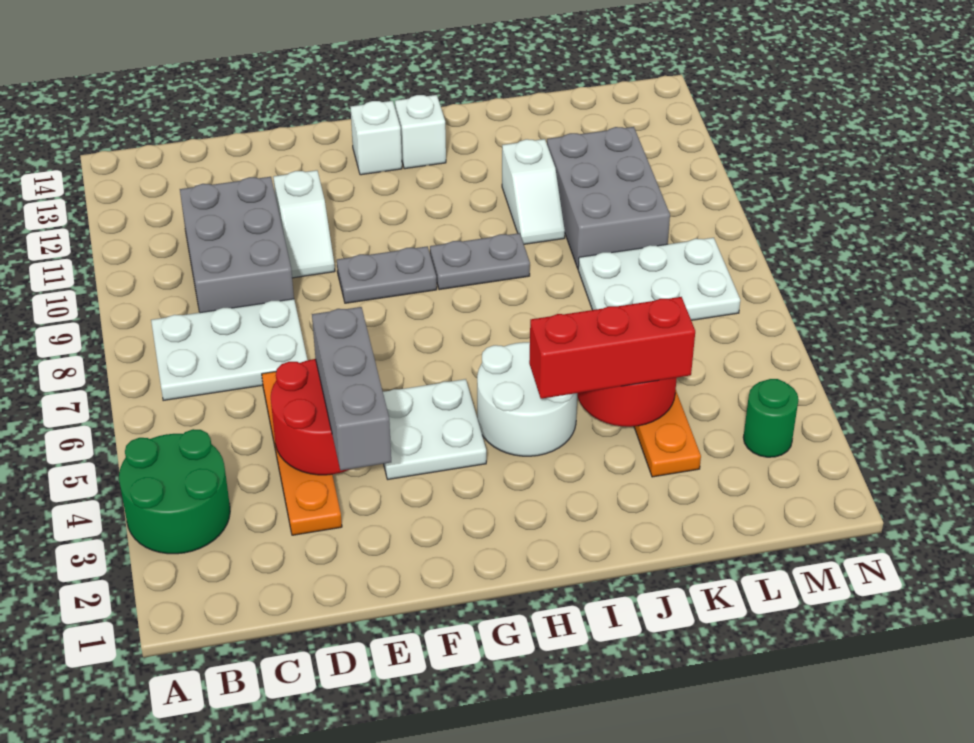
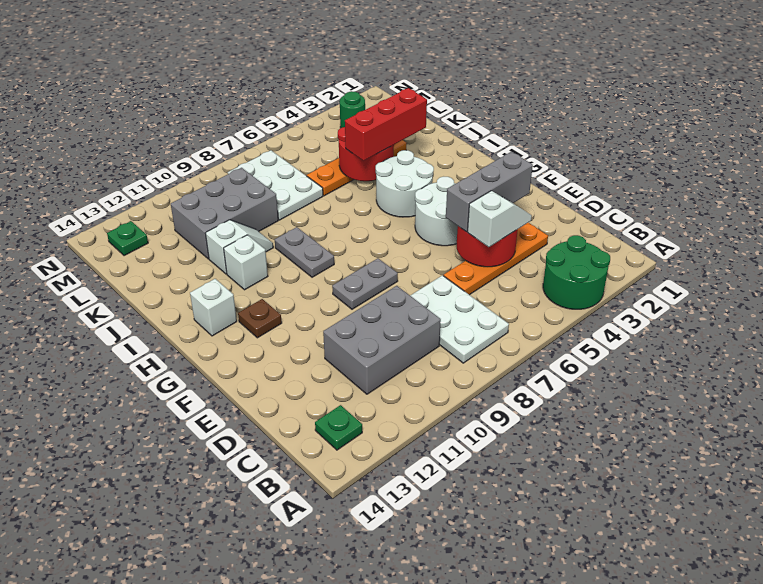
none -> green 1x1 plate [315,405,362,450]
white 1x2 slope [273,170,335,278] -> white 1x2 slope moved to [467,191,532,247]
white 2x2 plate [383,379,486,479] -> white 2x2 round brick [415,177,458,246]
grey 1x2 plate [337,246,437,303] -> grey 1x2 plate turned to [332,258,398,309]
none -> brown 1x1 plate [238,299,282,338]
white 1x1 brick [350,101,402,175] -> white 1x1 brick moved to [224,235,268,290]
red 1x3 brick [529,297,695,399] -> red 1x3 brick turned to [345,88,427,161]
none -> green 1x1 plate [107,221,148,256]

